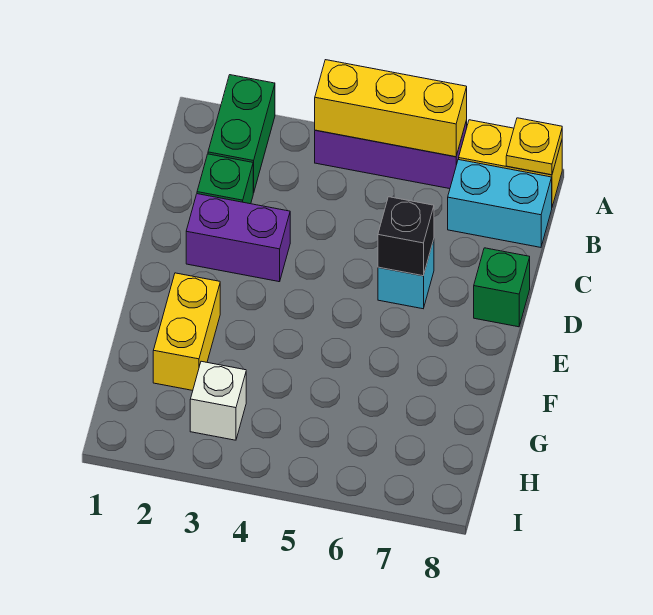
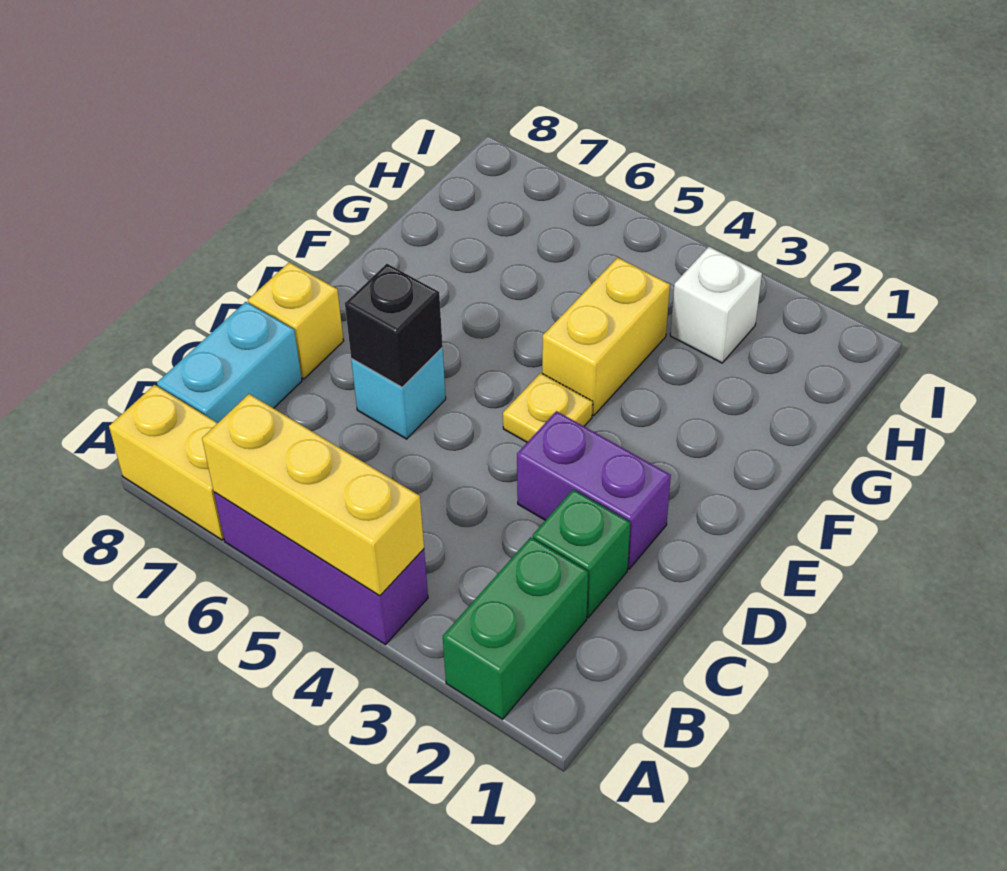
yellow 1x1 plate [506,118,562,175] -> yellow 1x1 plate moved to [503,373,593,442]
cyan 1x2 brick [448,159,552,247] -> cyan 1x2 brick turned to [157,302,302,423]
green 1x1 brick [474,248,530,327] -> yellow 1x1 brick [248,262,344,379]
yellow 1x2 brick [153,273,220,390] -> yellow 1x2 brick moved to [542,257,670,416]

